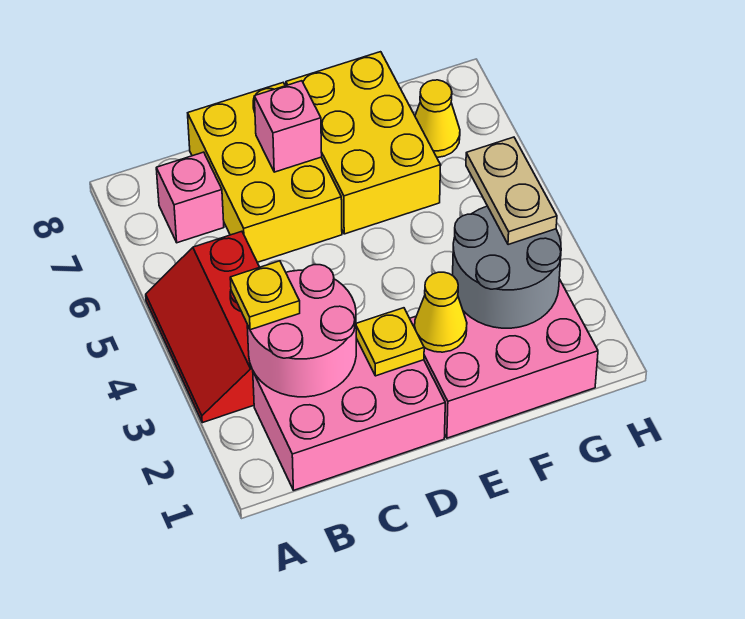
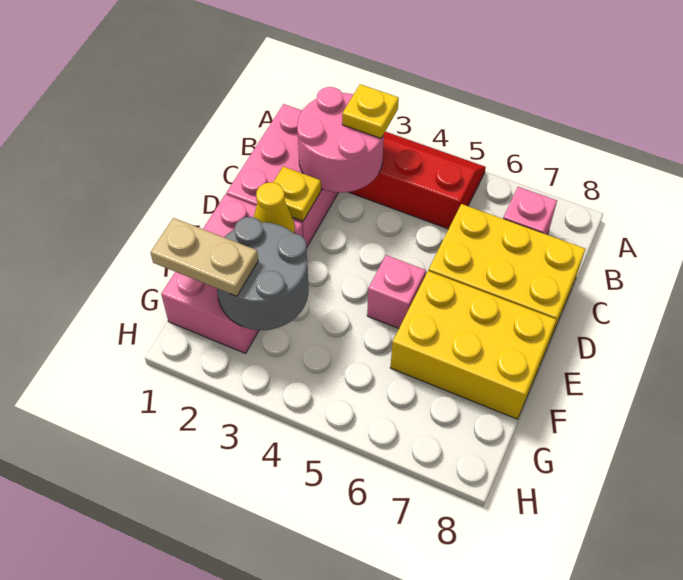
pink 1x1 brick [254,81,322,172] -> pink 1x1 brick moved to [367,255,426,328]
tan 1x2 plate [466,137,557,245] -> tan 1x2 plate moved to [150,218,258,296]
yellow 1x1 cone [415,80,460,157] -> none

